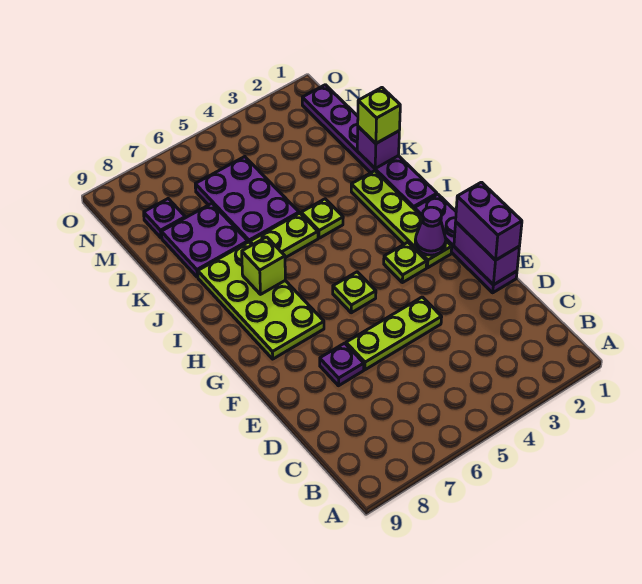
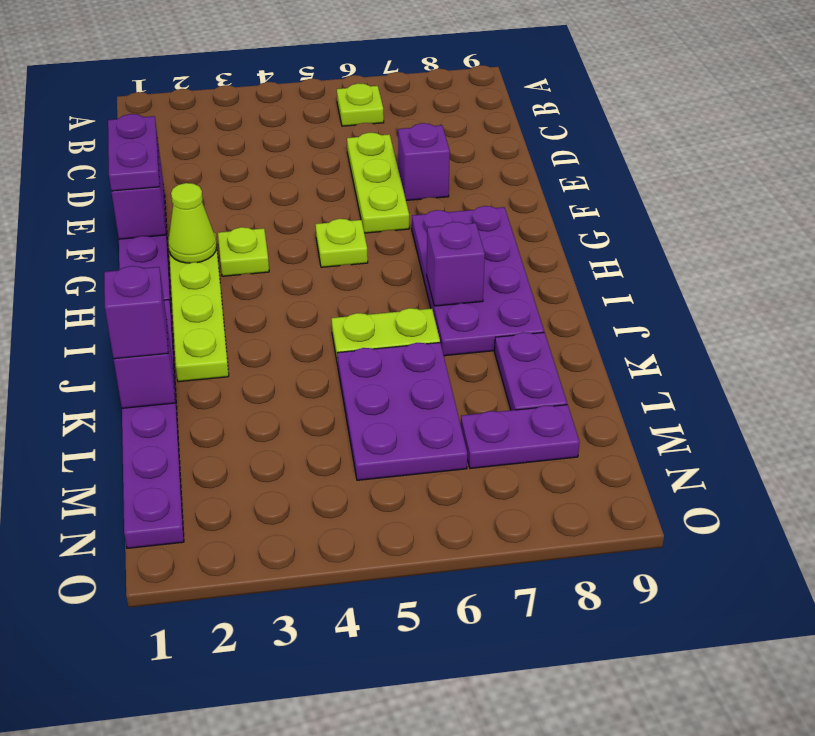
purple 1x2 brick [456,182,522,260] -> purple 1x2 plate [108,114,160,191]
lime 1x3 plate [346,297,442,370] -> lime 1x3 plate turned to [347,133,409,233]
purple 1x1 plate [320,343,364,386] -> purple 1x1 brick [398,123,450,200]
purple 1x1 cone [415,207,446,255] -> lime 1x1 cone [168,183,217,263]
lime 2x4 plate [198,242,324,359] -> purple 2x4 plate [412,206,544,356]
lime 1x1 brick [242,237,285,294] -> purple 1x1 brick [427,222,485,306]
lime 1x1 plate [301,199,343,238] -> lime 1x1 plate moved to [337,83,384,126]
lime 1x1 brick [358,88,400,143] -> purple 1x1 brick [104,266,168,359]
purple 2x2 plate [161,204,248,277] -> purple 1x2 plate [495,332,567,410]
purple 1x1 plate [144,199,185,238] -> purple 1x2 plate [461,405,580,468]

